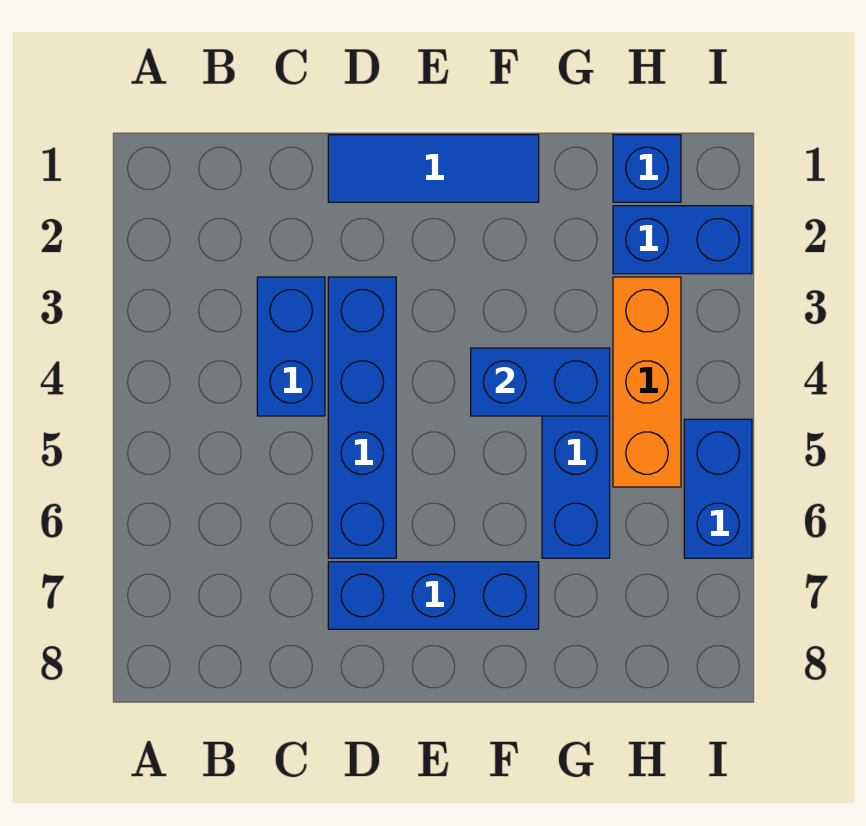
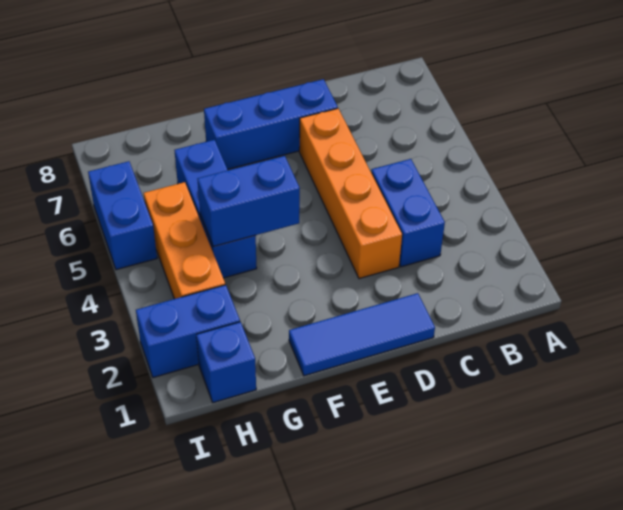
blue 1x4 brick [328,277,396,558] -> orange 1x4 brick [299,108,402,279]

